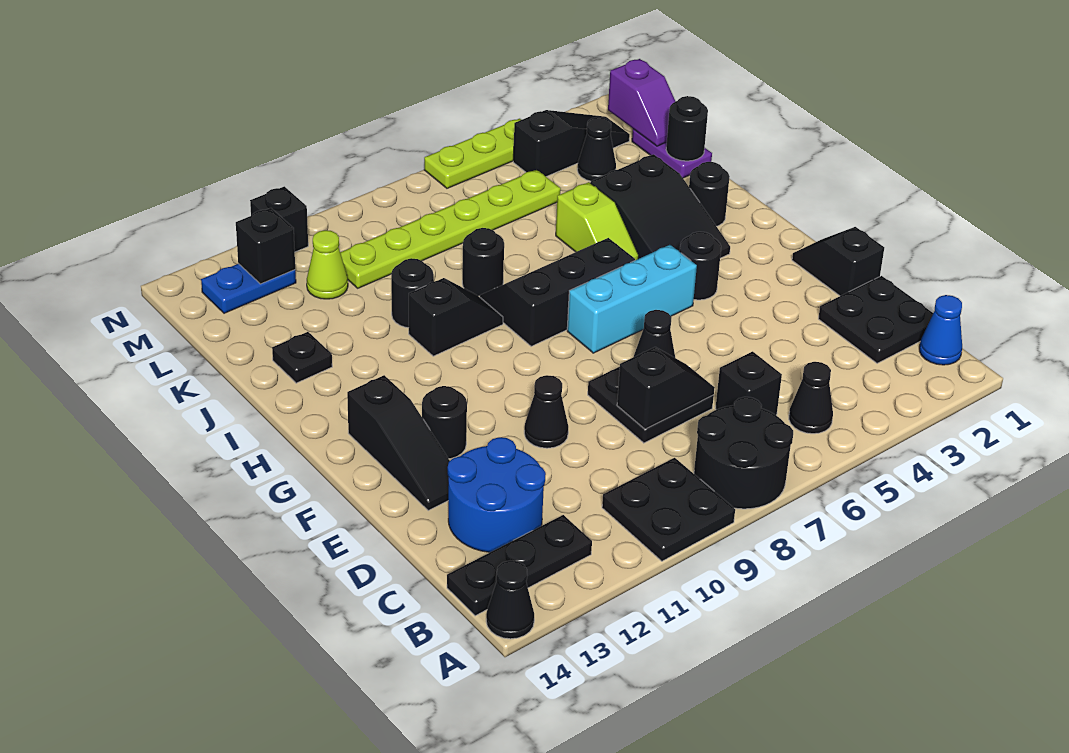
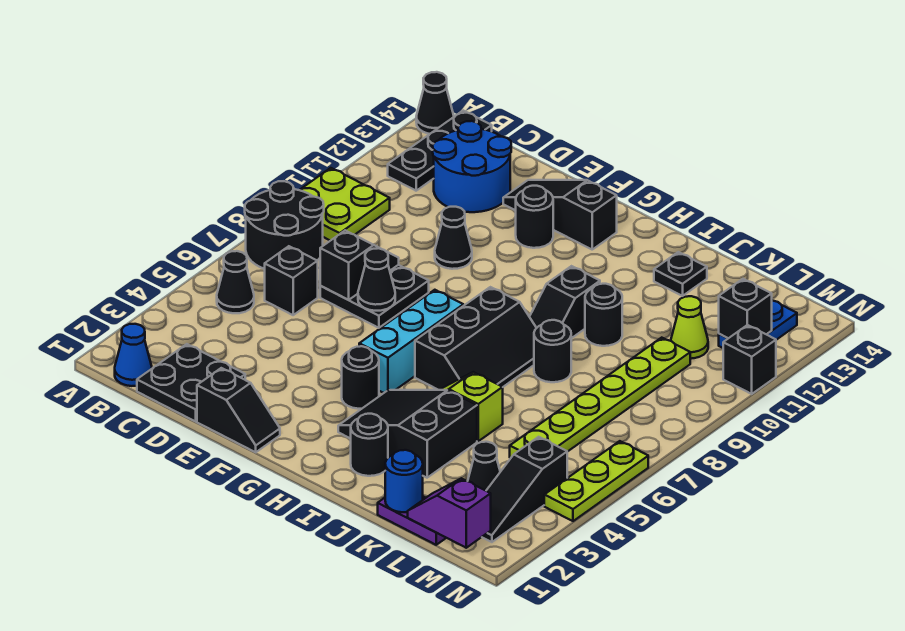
black 2x2 plate [602,458,735,561] -> lime 2x2 plate [300,168,390,241]
black 1x2 slope [617,347,715,429] -> black 1x2 slope turned to [320,231,399,300]
black 1x1 round brick [666,96,708,161] -> blue 1x1 round brick [385,450,423,512]

